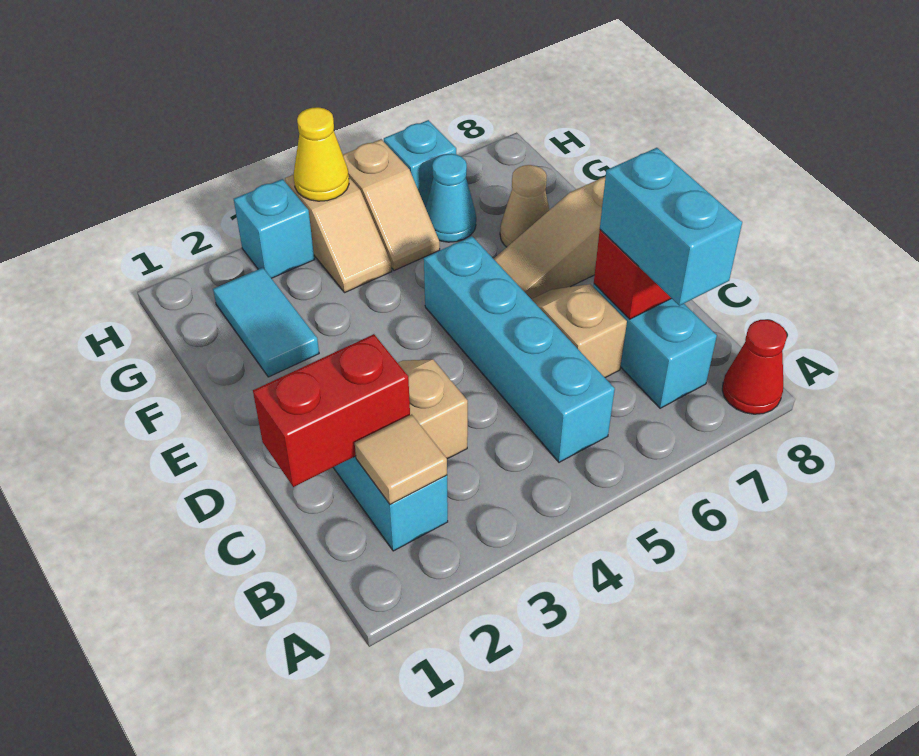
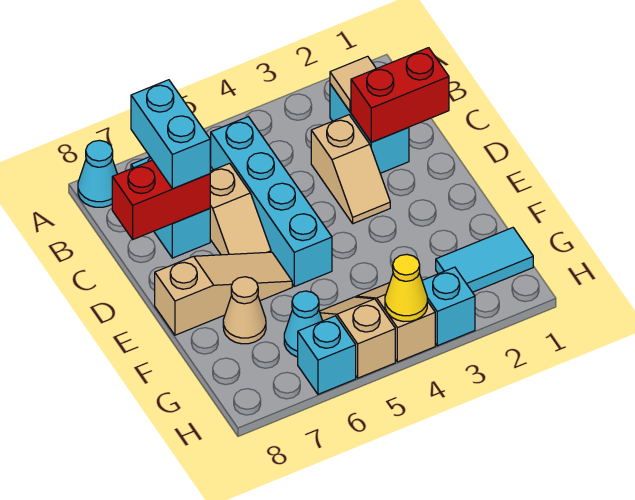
red 1x1 cone [722,320,787,414] -> cyan 1x1 cone [78,140,117,207]
cyan 1x2 tile [213,268,319,377] -> cyan 1x2 tile turned to [436,228,533,292]

